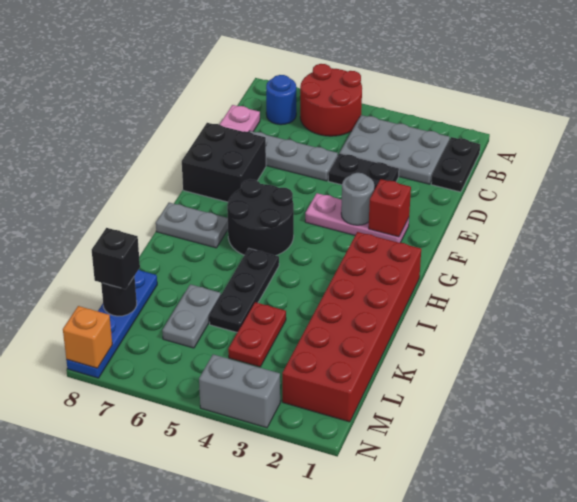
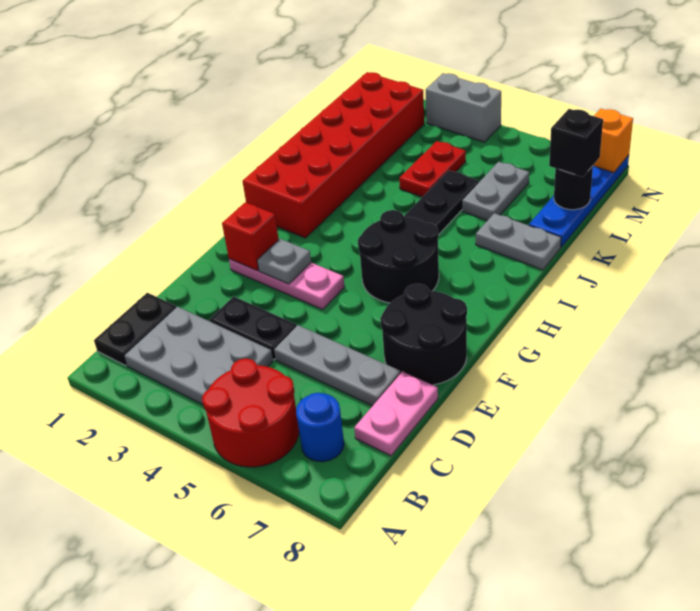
black 2x2 brick [182,123,266,202] -> black 2x2 round brick [380,284,467,385]
grey 1x1 round brick [341,173,374,225] -> grey 1x1 plate [257,239,311,284]
grey 1x2 plate [156,203,228,248] -> grey 1x2 plate moved to [476,213,561,270]

